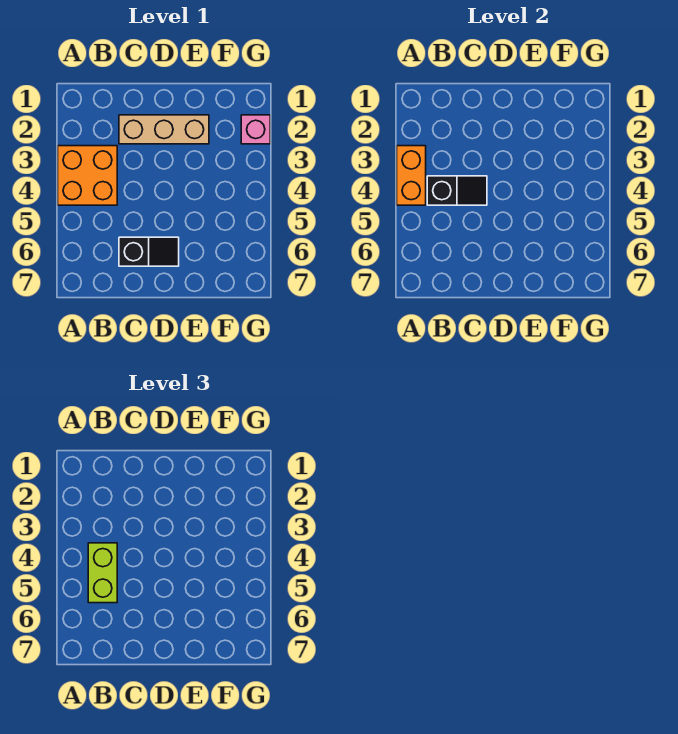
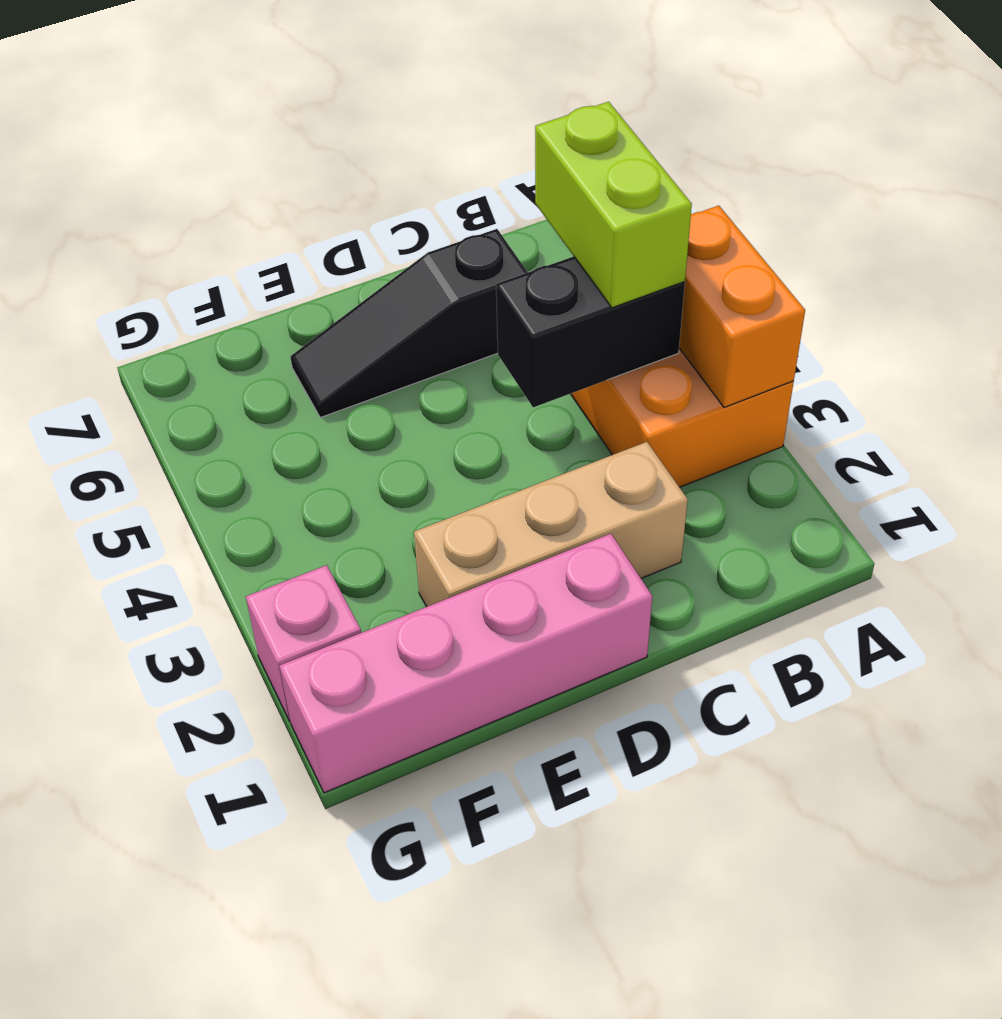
black 1x2 slope [427,176,487,205] -> black 1x2 brick [496,257,685,407]
black 1x2 slope [119,237,179,266] -> black 1x3 slope [290,229,528,418]
none -> pink 1x4 brick [280,534,652,793]

